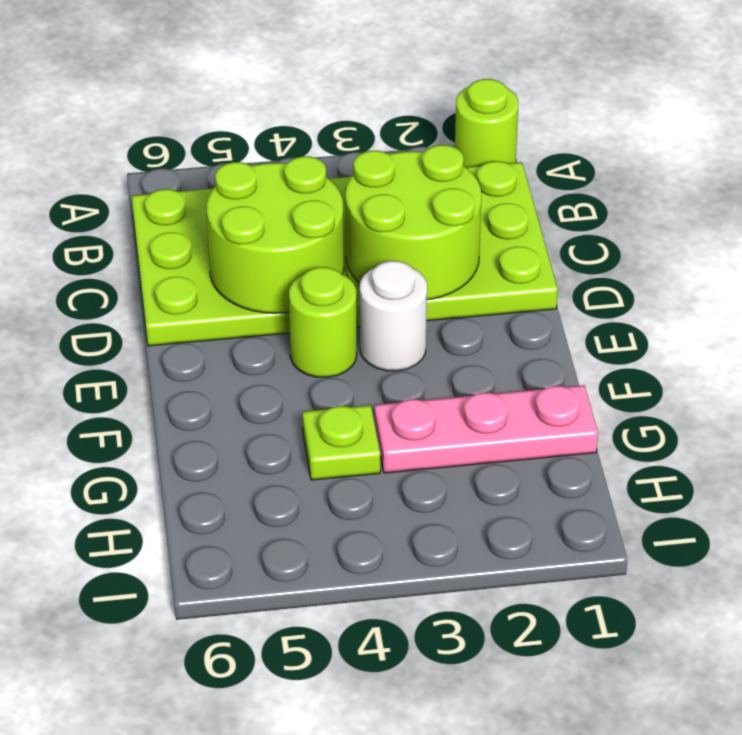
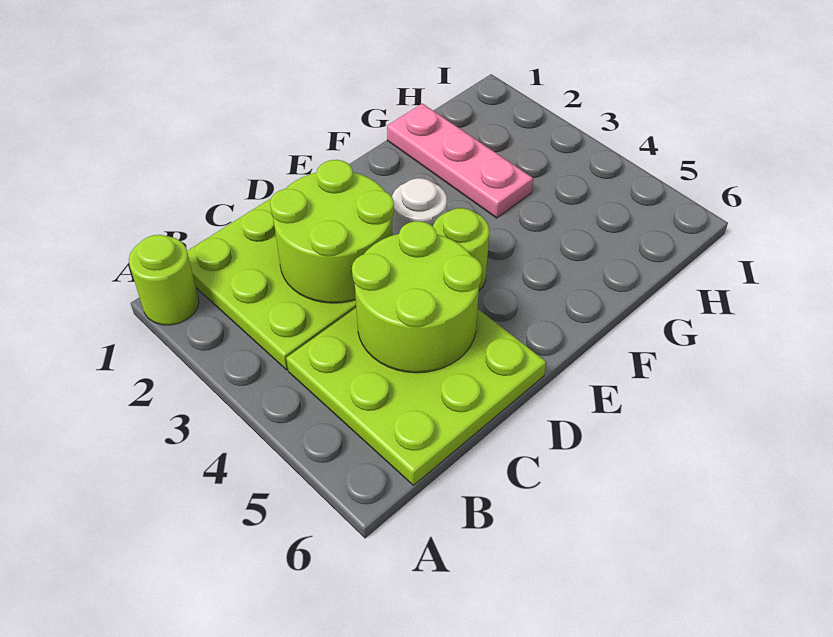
lime 1x1 plate [302,405,380,480] -> none

